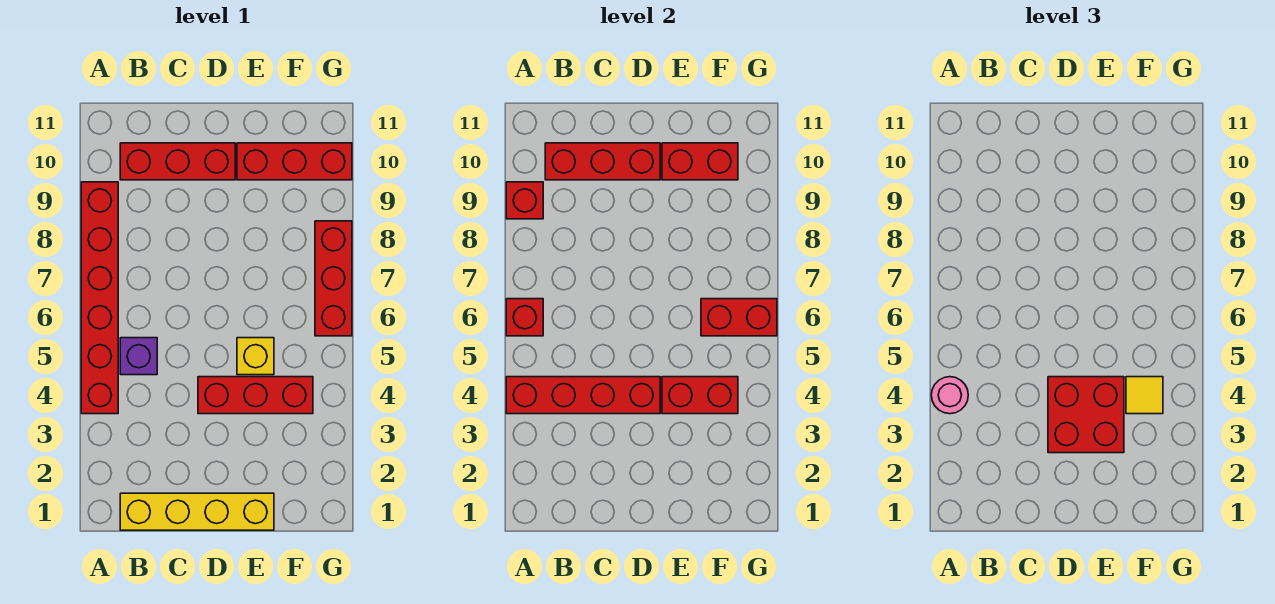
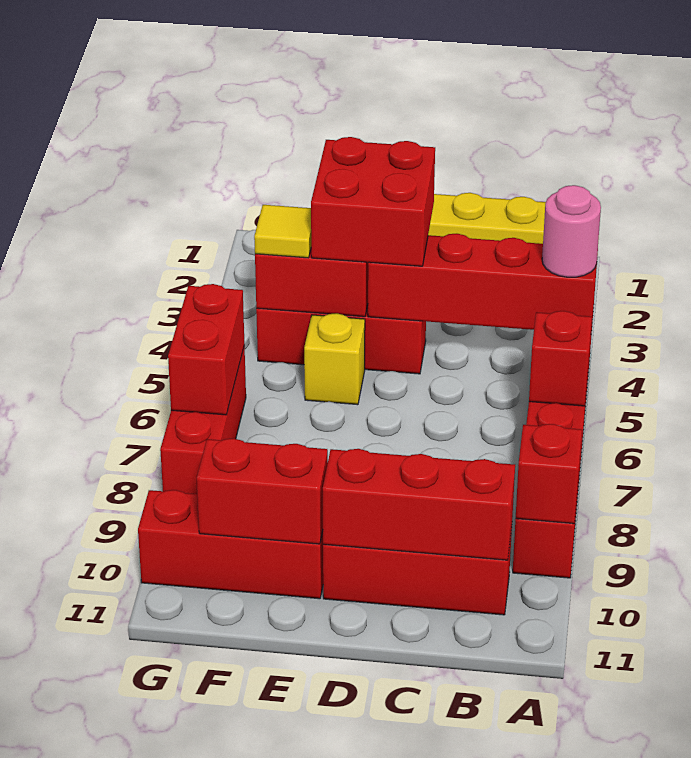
purple 1x1 brick [120,338,157,375] -> none
red 1x2 brick [701,299,777,336] -> red 1x2 brick turned to [168,284,244,415]

